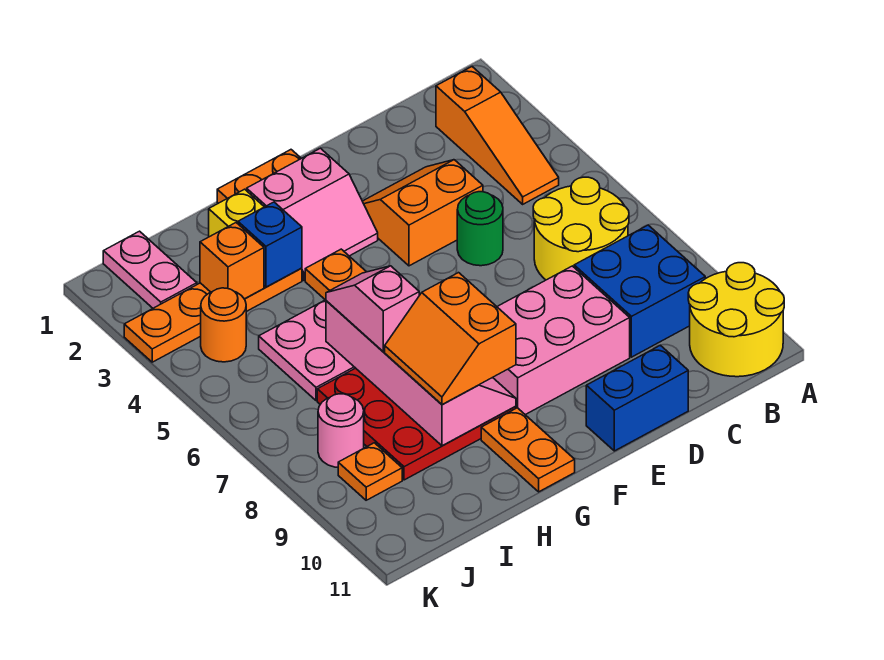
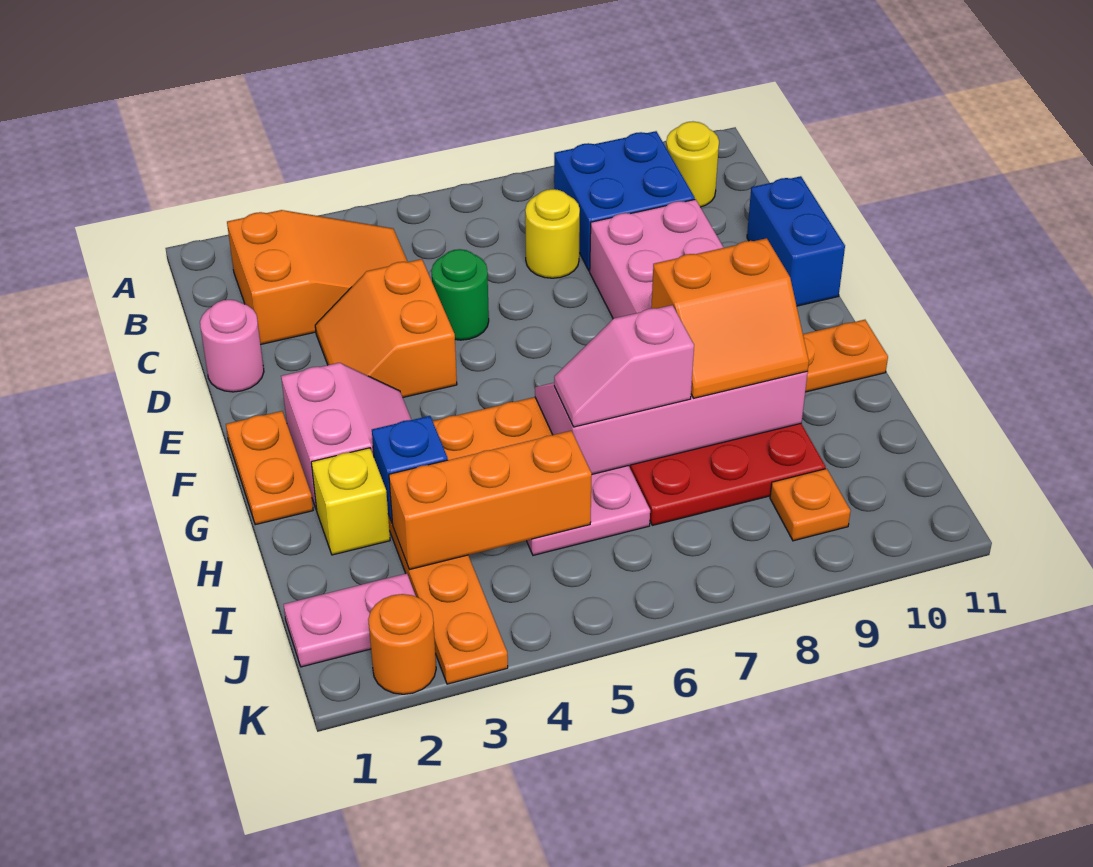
yellow 2x2 round brick [688,263,784,377] -> yellow 1x1 round brick [666,121,719,207]
orange 1x3 slope [436,67,559,204] -> orange 2x3 slope [227,210,408,344]
yellow 2x2 round brick [533,177,629,280] -> yellow 1x1 round brick [525,189,580,278]
orange 1x1 brick [200,223,264,299] -> orange 1x3 brick [389,431,592,570]
orange 1x1 round brick [201,288,246,362] -> orange 1x1 round brick moved to [368,594,436,694]
pink 1x1 round brick [318,394,364,467] -> pink 1x1 round brick moved to [200,300,264,392]

